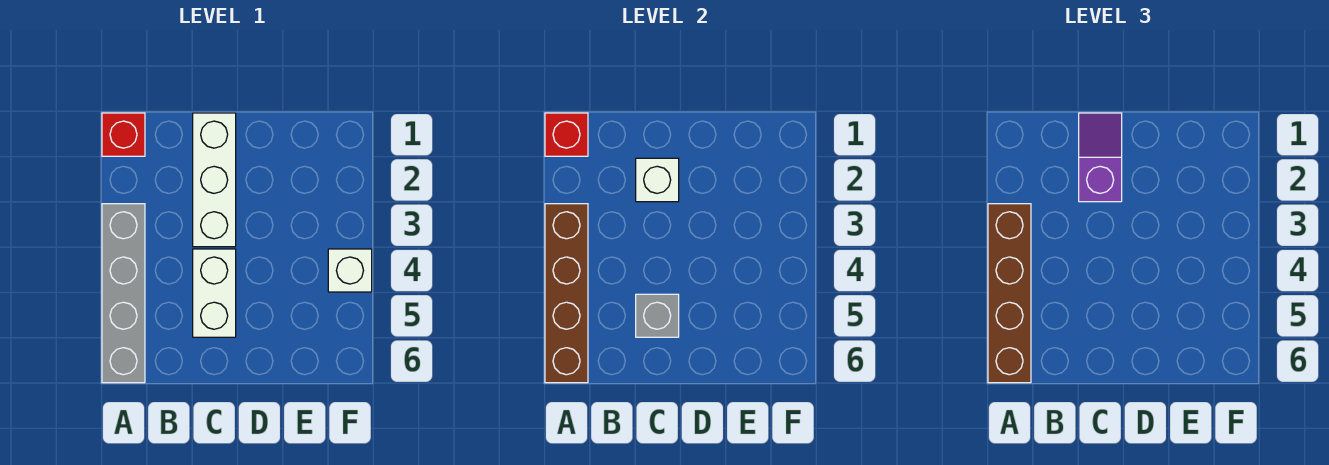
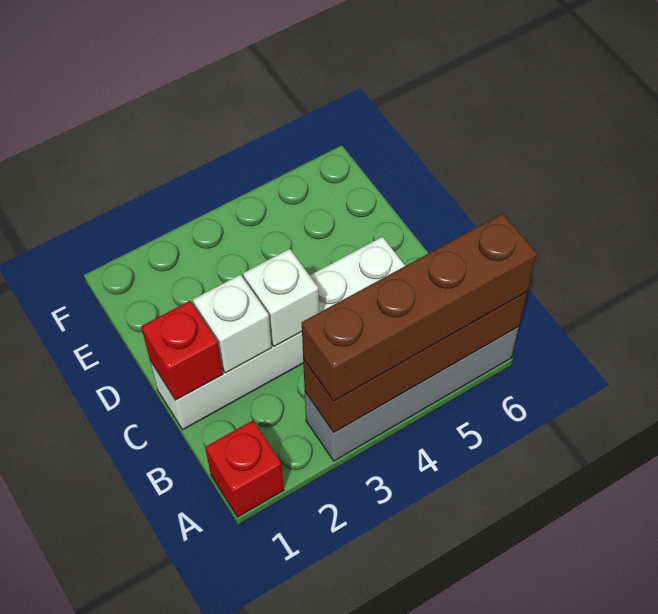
red 1x1 brick [545,113,588,156] -> red 1x1 brick moved to [141,301,223,400]
purple 1x2 slope [1079,113,1122,202] -> none
grey 1x1 brick [636,294,679,337] -> none
white 1x1 brick [328,249,372,292] -> white 1x1 brick moved to [243,249,319,347]

